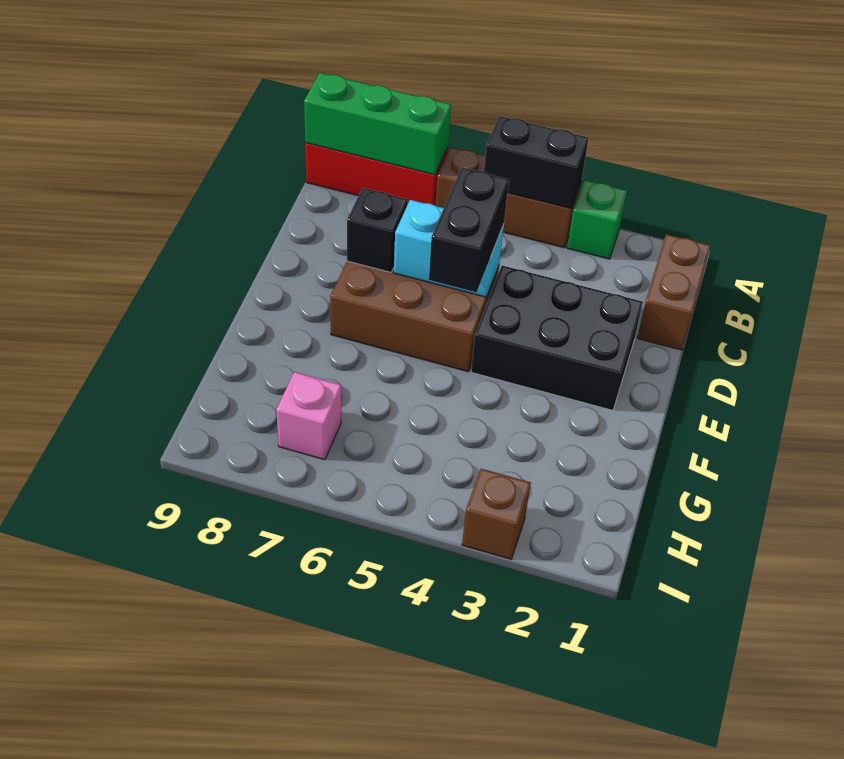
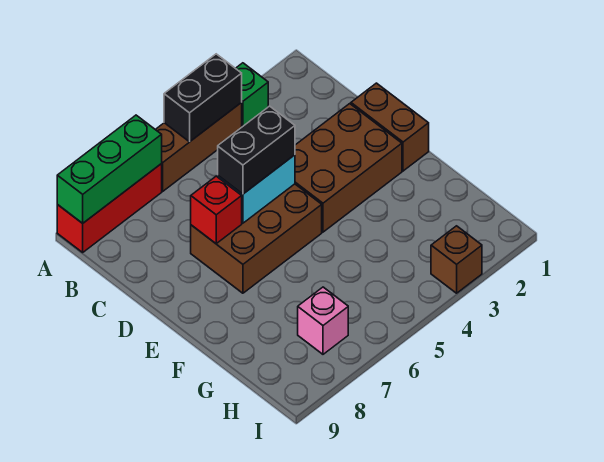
brown 1x2 brick [637,234,710,350] -> brown 1x2 brick moved to [351,83,429,171]
black 2x3 brick [471,266,643,410] -> brown 2x3 brick [295,104,402,232]
black 1x2 brick [429,168,509,292] -> black 1x2 brick turned to [218,106,295,194]
black 1x1 brick [347,188,408,272] -> red 1x1 brick [191,176,242,244]

